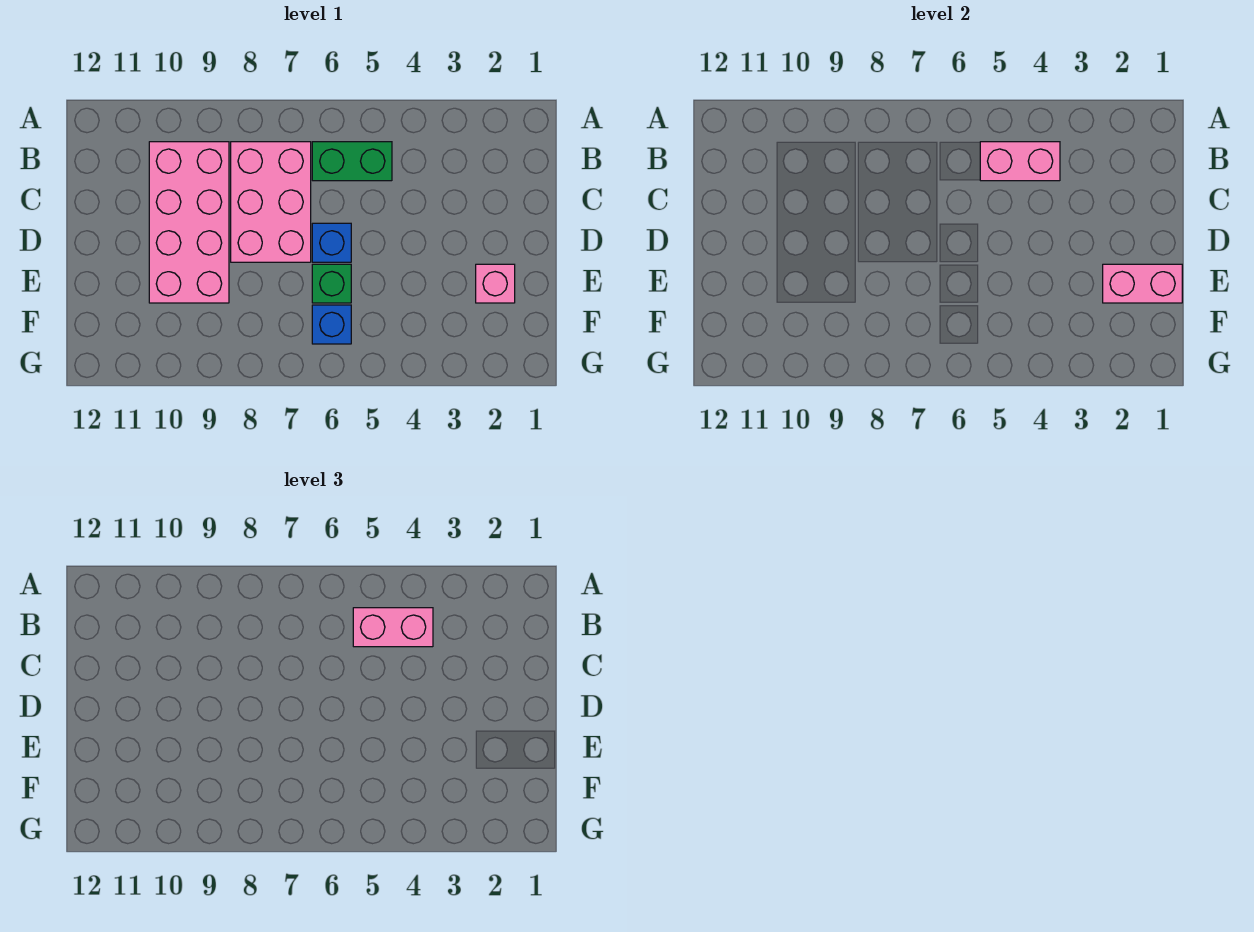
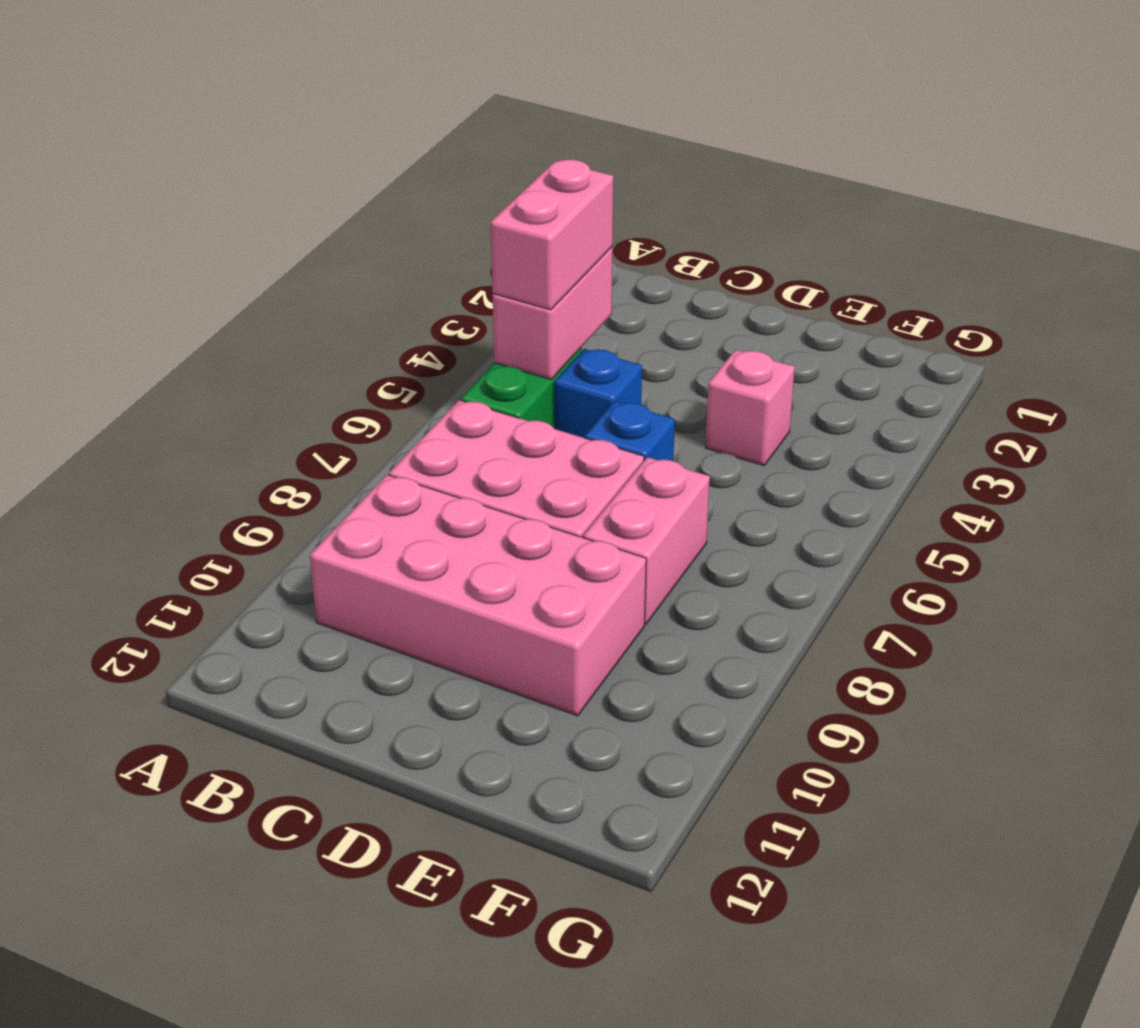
pink 1x2 brick [1103,264,1182,303] -> pink 1x2 brick moved to [583,457,710,624]
pink 1x1 brick [476,264,515,303] -> pink 1x1 brick moved to [706,350,795,466]
green 1x1 brick [312,264,351,303] -> none
blue 1x1 brick [312,305,351,344] -> blue 1x1 brick moved to [555,349,642,438]

